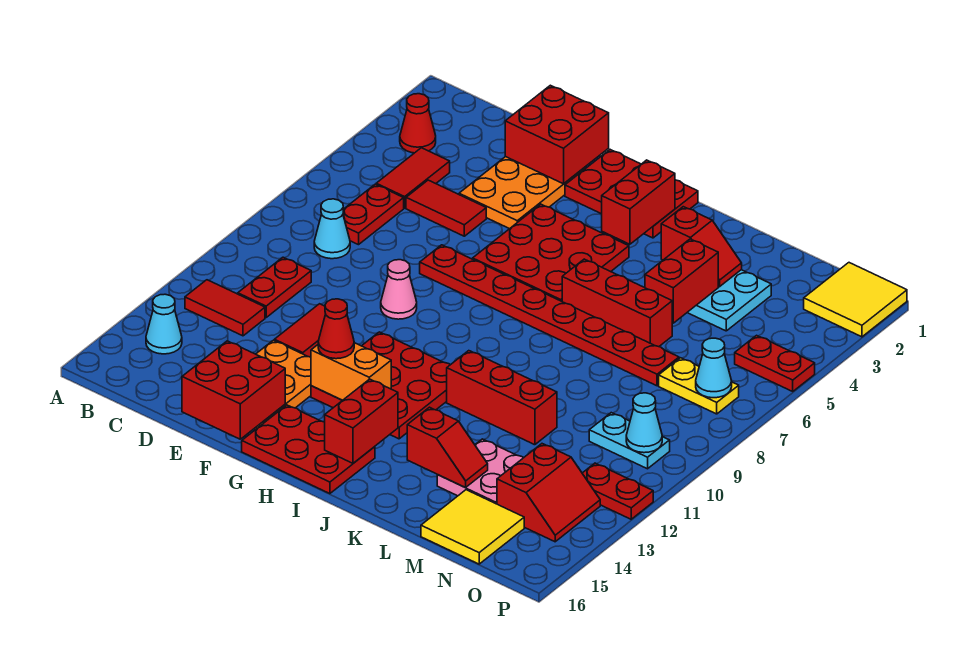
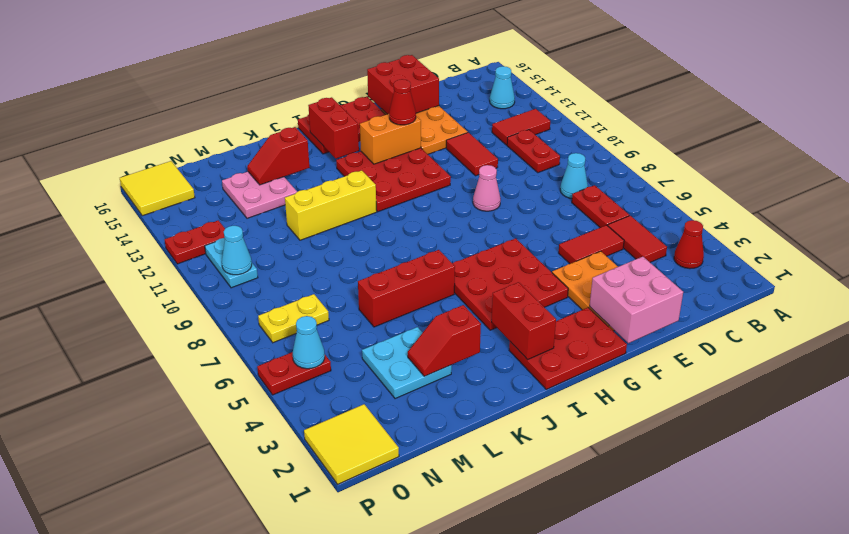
red 2x2 brick [505,85,609,184] -> pink 2x2 brick [590,257,683,343]
red 1x8 plate [420,245,679,386] -> none
red 1x3 brick [447,351,557,445] -> yellow 1x3 brick [285,171,377,240]
red 1x2 brick [645,239,718,323] -> none
yellow 2x2 tile [421,490,524,564] -> yellow 2x2 tile moved to [120,161,195,216]
cyan 1x2 plate [589,413,670,469] -> cyan 1x2 plate turned to [205,238,258,288]
red 2x2 slope [497,444,600,542] -> none
cyan 1x1 cone [696,338,732,398] -> cyan 1x1 cone moved to [293,316,325,369]

